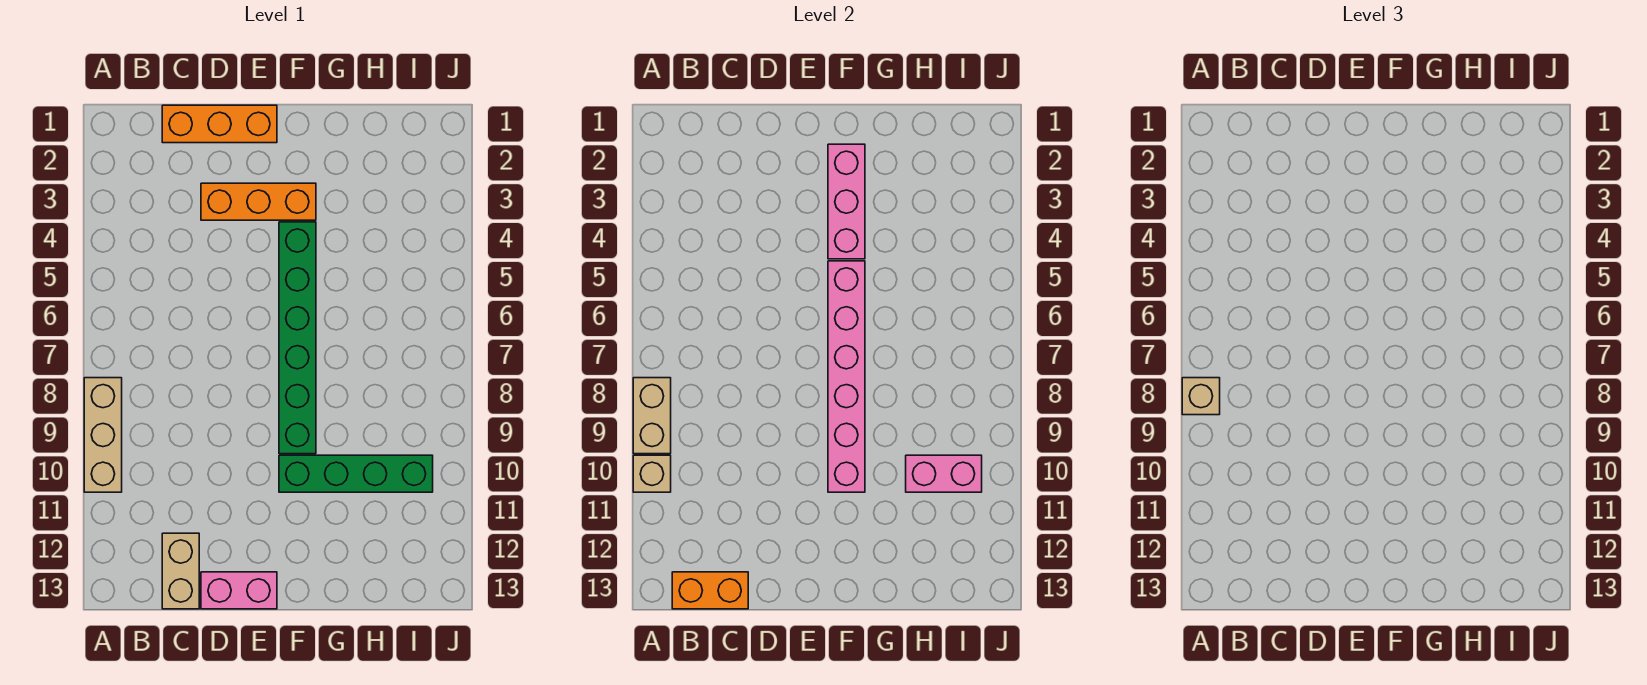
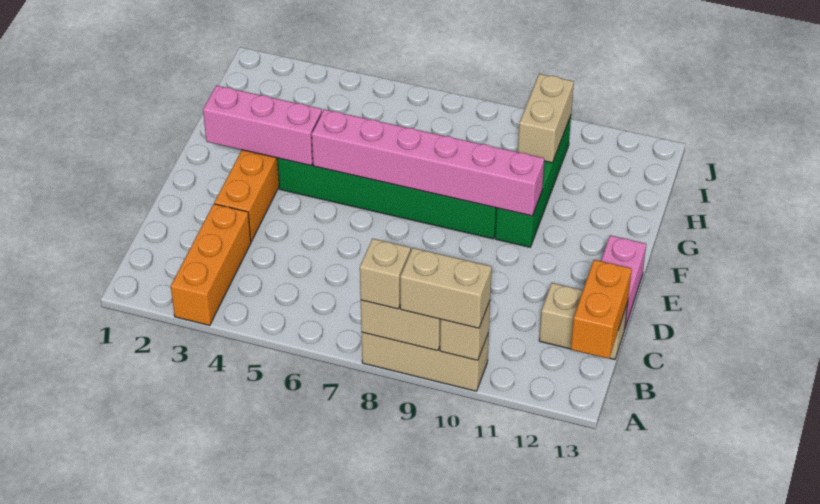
none -> tan 1x2 brick [400,248,492,328]
orange 1x3 brick [162,105,277,143] -> orange 1x3 brick moved to [171,204,251,325]
pink 1x2 brick [906,455,982,492] -> tan 1x2 brick [518,74,574,163]

